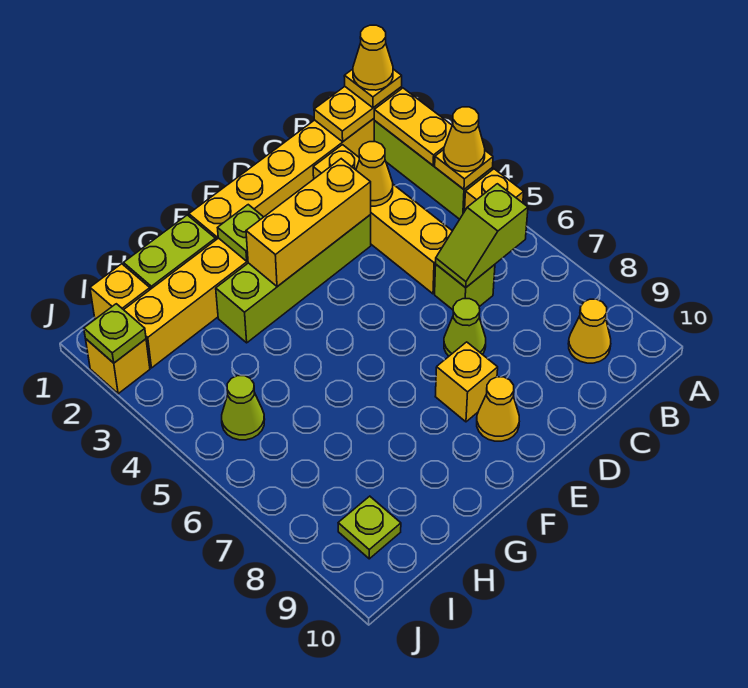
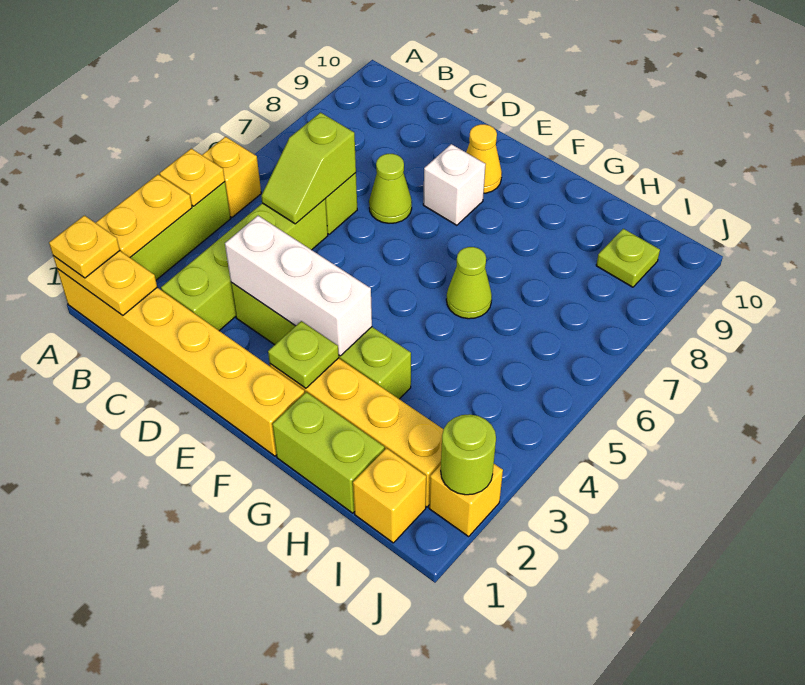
yellow 1x1 cone [353,25,393,90] -> none
yellow 1x1 cone [444,107,485,172] -> none
lime 1x2 slope [436,184,528,288] -> lime 1x2 slope turned to [261,113,356,224]
yellow 1x1 cone [568,299,611,363] -> none
yellow 1x4 brick [313,145,452,294] -> lime 1x4 brick [161,199,328,331]
yellow 1x1 cone [356,142,393,206] -> none
yellow 1x3 brick [246,159,371,287] -> white 1x3 brick [225,216,372,356]
yellow 1x1 brick [435,342,498,422] -> white 1x1 brick [423,144,486,225]
lime 1x1 cone [222,376,265,440] -> lime 1x1 cone moved to [446,247,492,319]
lime 1x1 plate [84,304,146,363] -> lime 1x1 round brick [441,414,496,495]

